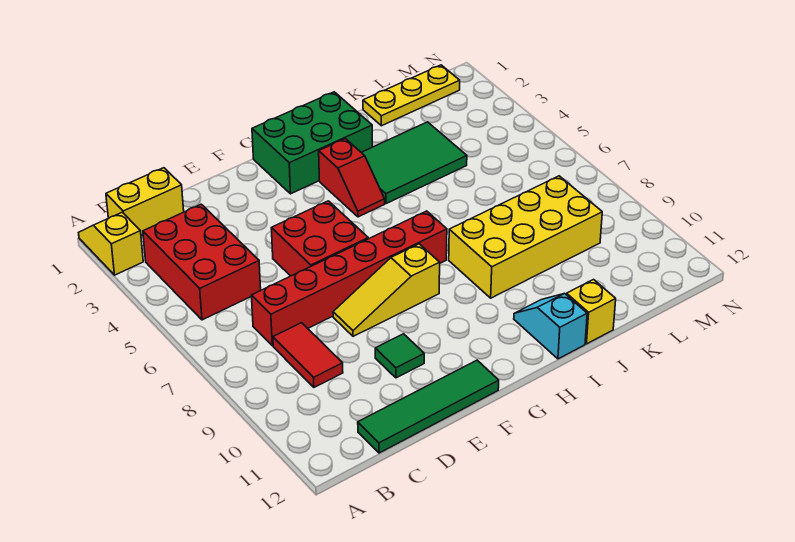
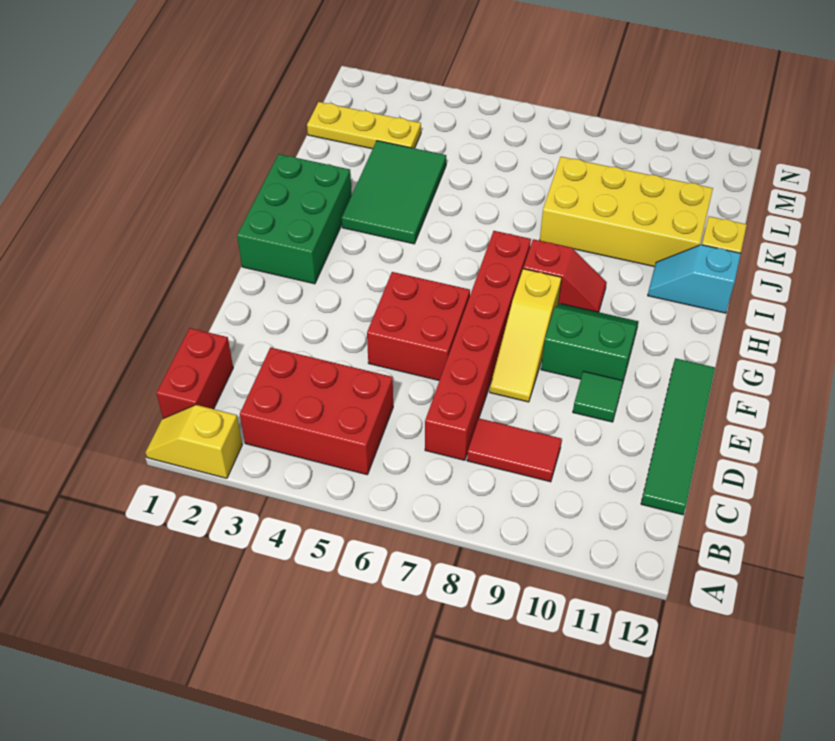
yellow 1x2 brick [106,168,184,236] -> red 1x2 brick [156,328,233,419]
none -> green 2x2 slope [541,304,639,384]
red 1x2 slope [319,139,385,217] -> red 1x2 slope moved to [523,239,607,312]
yellow 2x4 brick [449,176,602,298] -> yellow 2x4 brick turned to [540,157,713,267]
yellow 1x3 plate [363,65,460,126] -> yellow 1x3 plate turned to [307,102,421,149]

